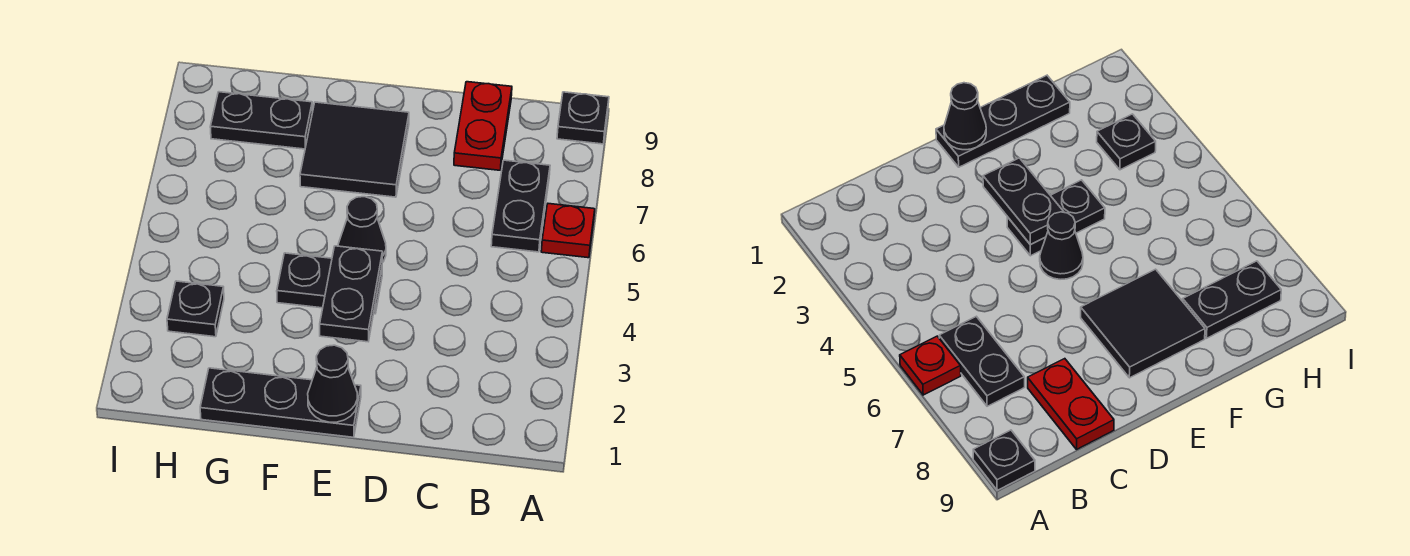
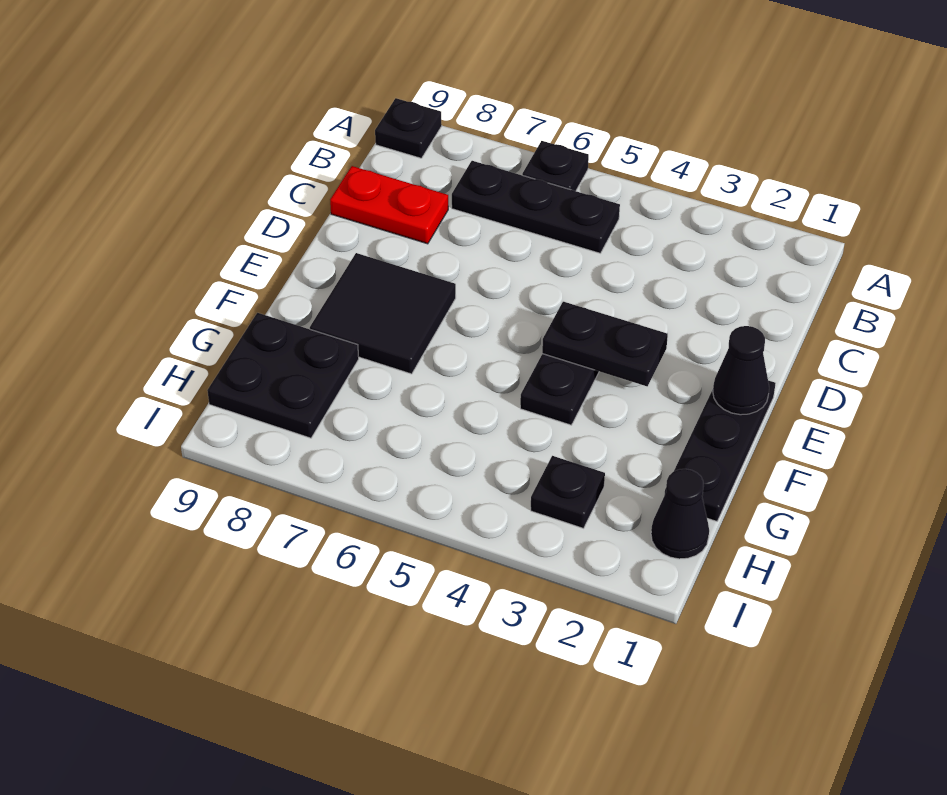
red 1x1 plate [541,204,595,258] -> black 1x1 plate [522,141,589,191]
black 1x2 plate [491,160,550,252] -> black 1x3 plate [452,161,620,253]
black 1x1 cone [338,197,386,263] -> black 1x1 cone moved to [651,469,709,559]
black 1x2 plate [210,92,312,149] -> black 2x2 plate [207,313,359,438]

